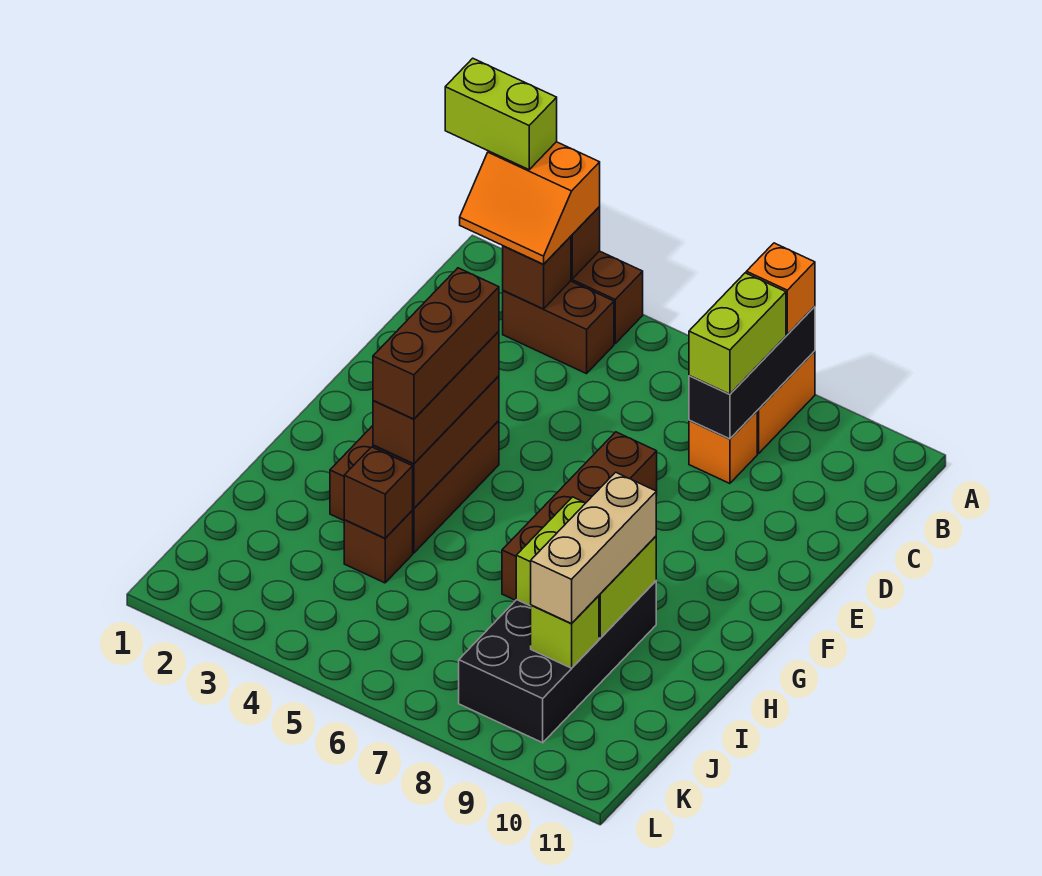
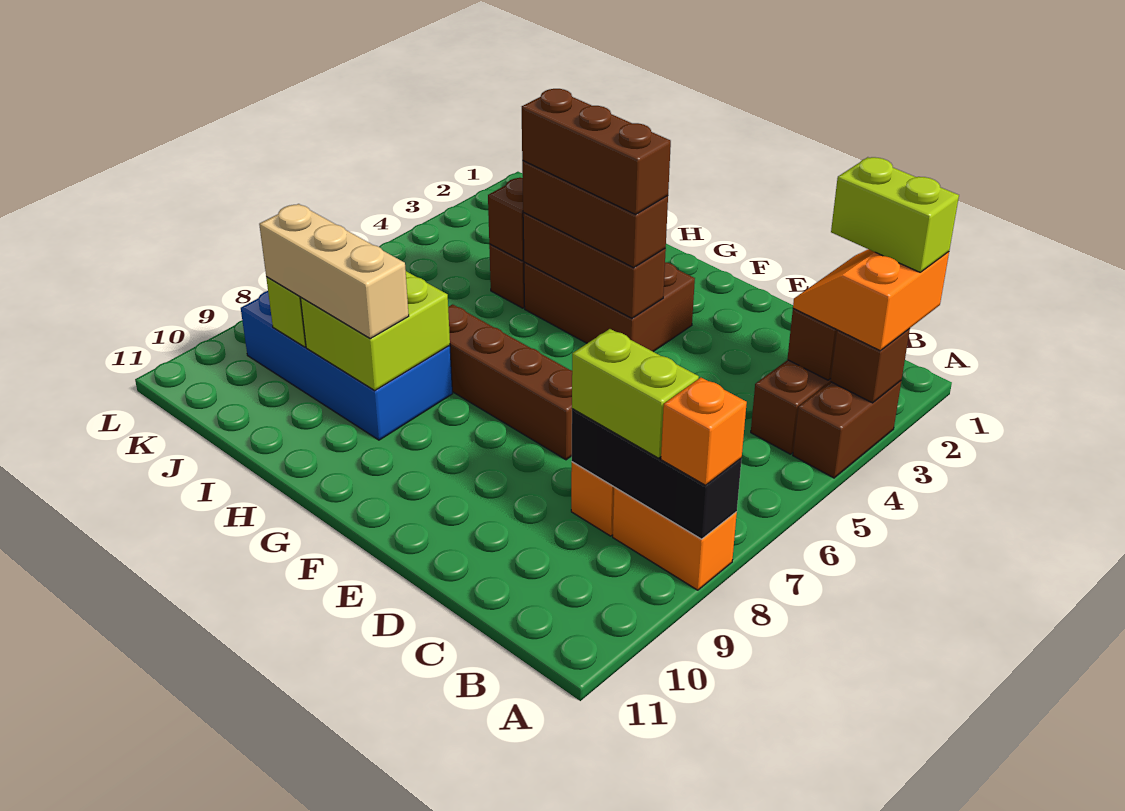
lime 1x2 brick [445,58,557,170] -> lime 1x2 brick turned to [831,157,959,272]
black 2x4 brick [459,581,656,743] -> blue 2x4 brick [241,291,453,440]

